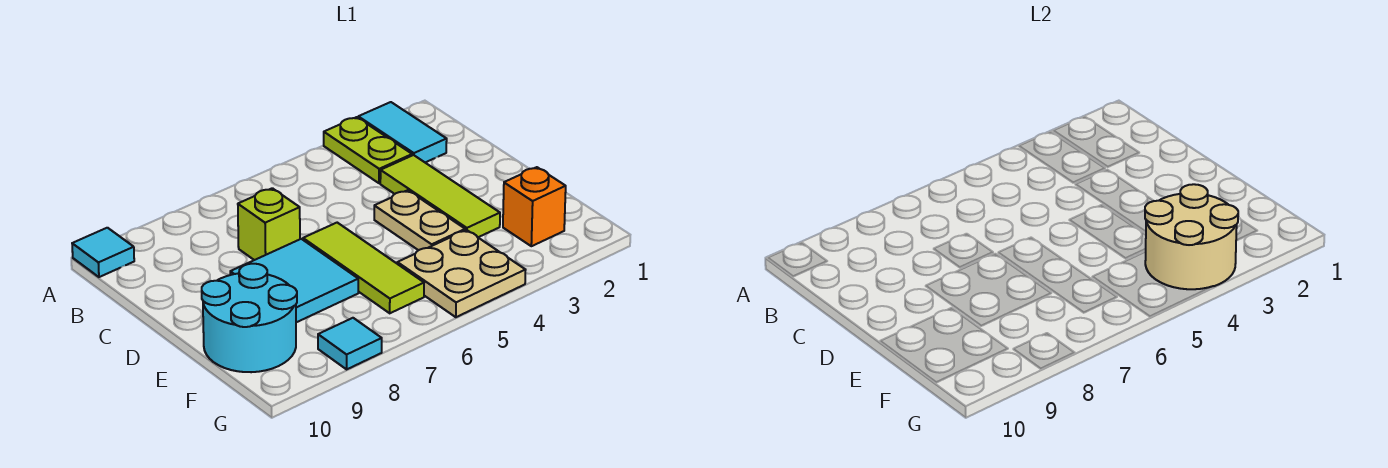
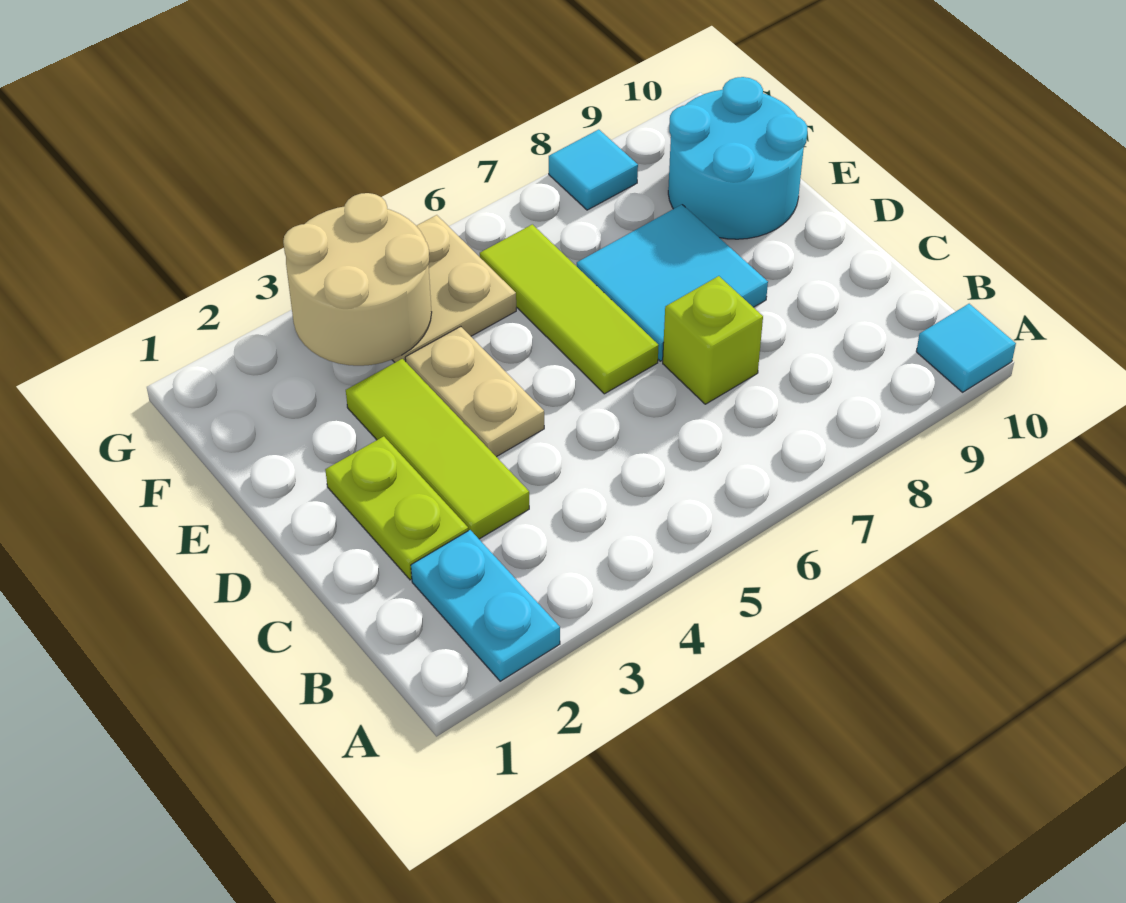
cyan 1x2 tile [358,102,447,162] -> cyan 1x2 plate [411,530,560,681]
lime 1x2 plate [324,117,412,183] -> lime 1x2 plate moved to [325,436,468,580]
orange 1x1 brick [503,167,566,246] -> none

